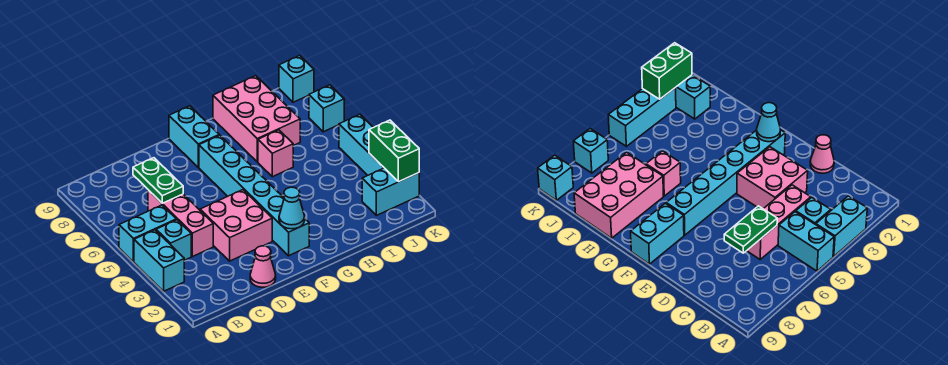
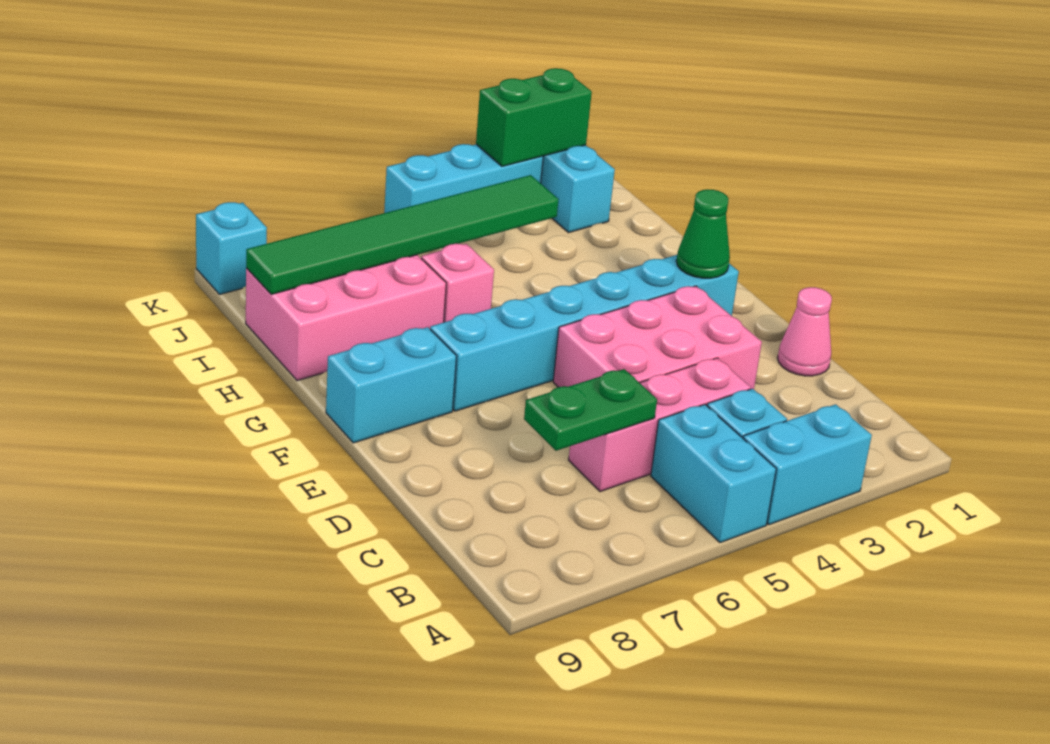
pink 2x2 brick [200,190,272,261] -> pink 2x3 brick [553,286,762,389]
cyan 1x1 cone [279,187,305,229] -> green 1x1 cone [676,189,730,278]
none -> green 1x6 tile [246,175,559,294]
cyan 1x1 brick [309,85,344,132] -> none

